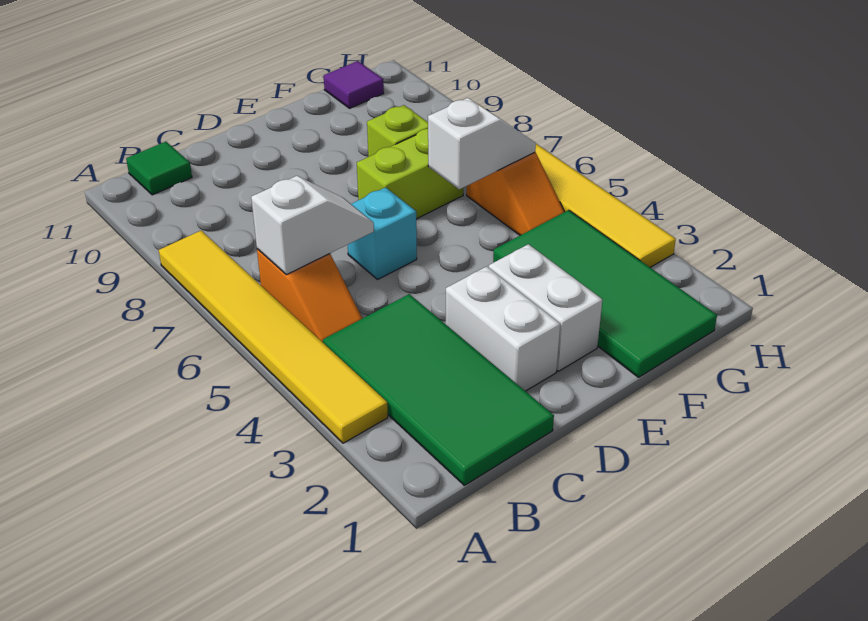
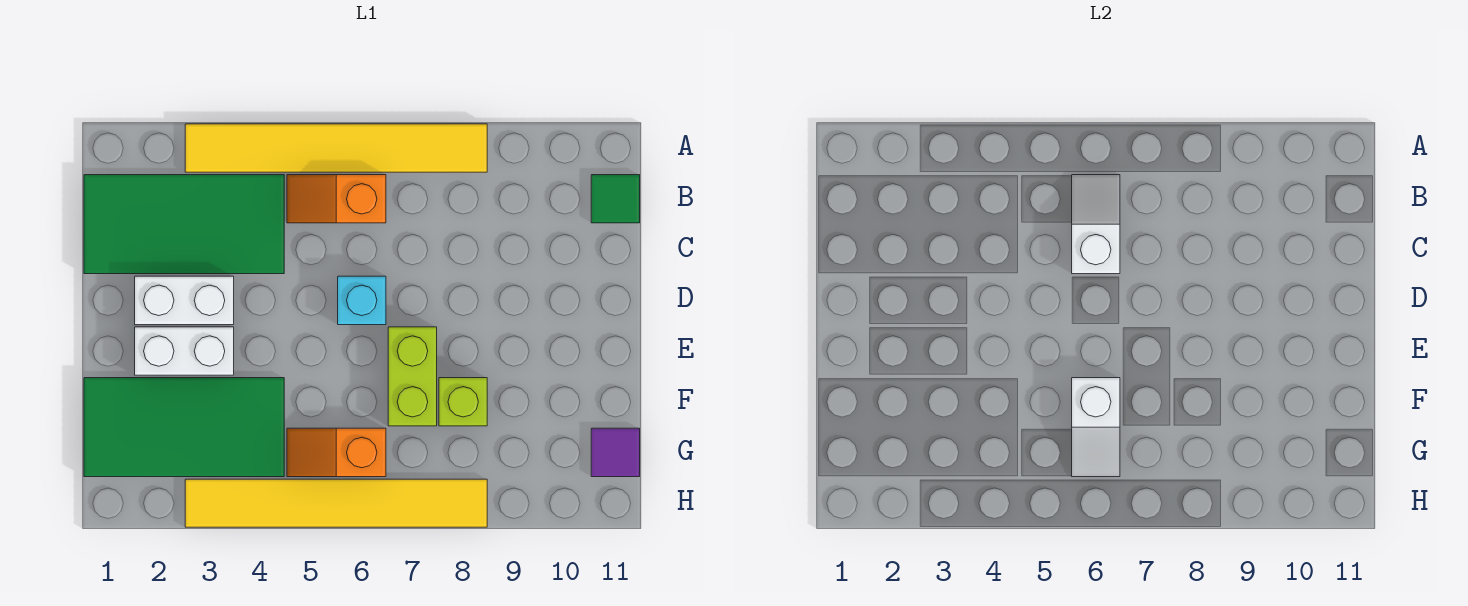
white 1x2 slope [251,176,374,275] -> white 1x2 slope turned to [1072,175,1120,274]

